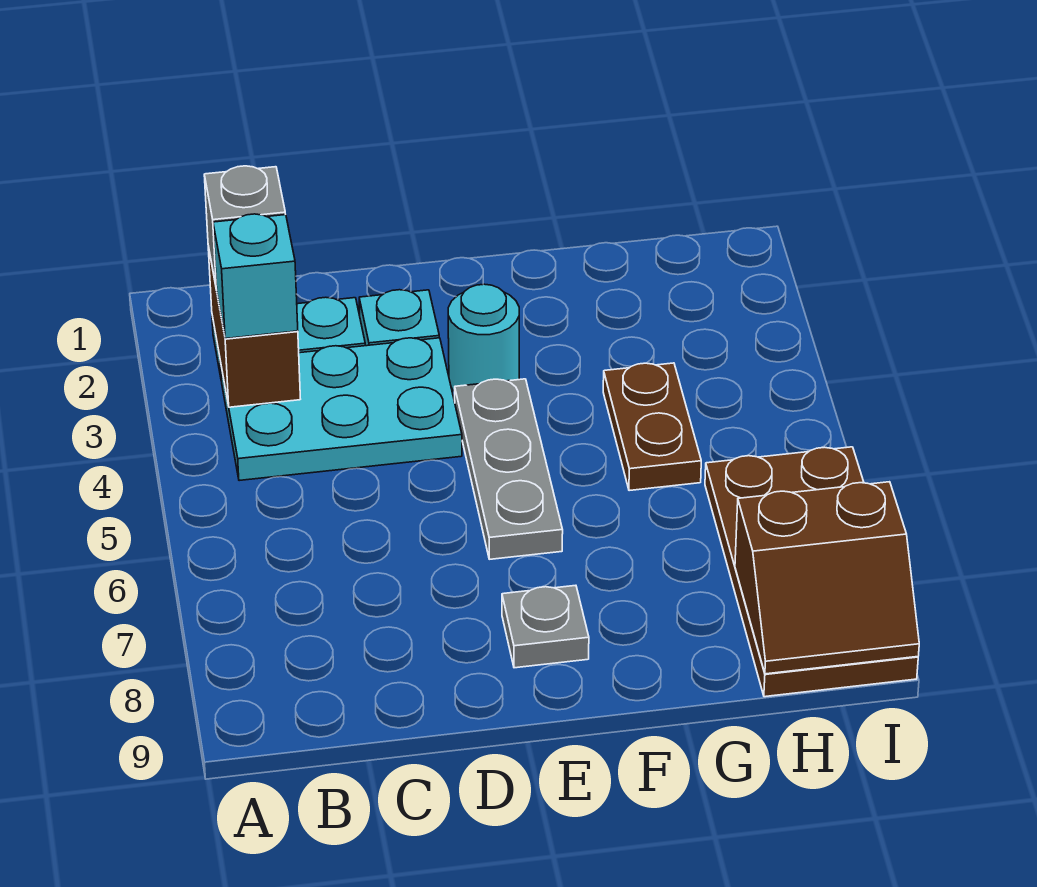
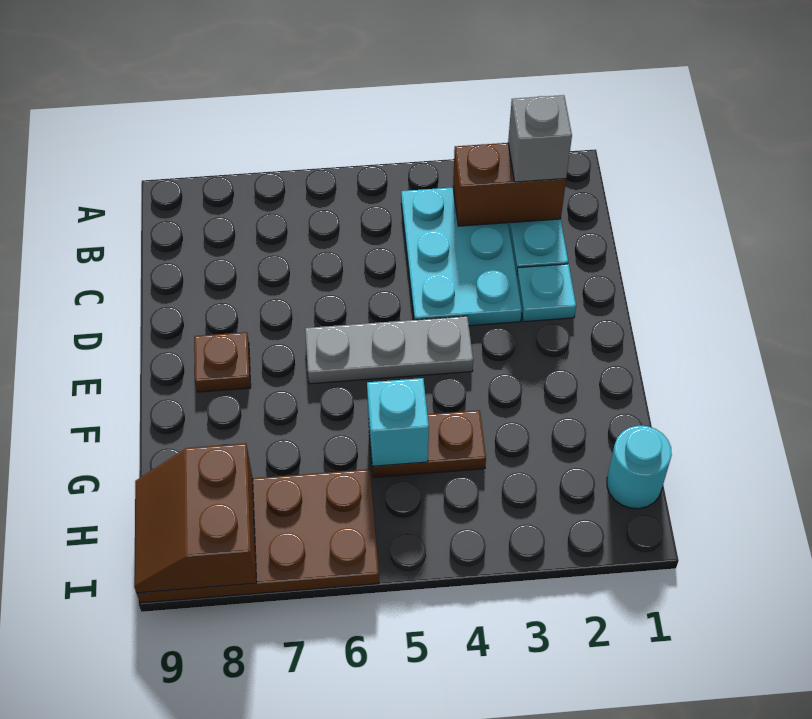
cyan 1x1 brick [213,214,298,339] -> cyan 1x1 brick moved to [367,378,429,466]
cyan 1x1 round brick [448,284,519,391] -> cyan 1x1 round brick moved to [607,426,672,509]
grey 1x1 plate [502,585,589,668] -> brown 1x1 plate [194,332,251,392]

